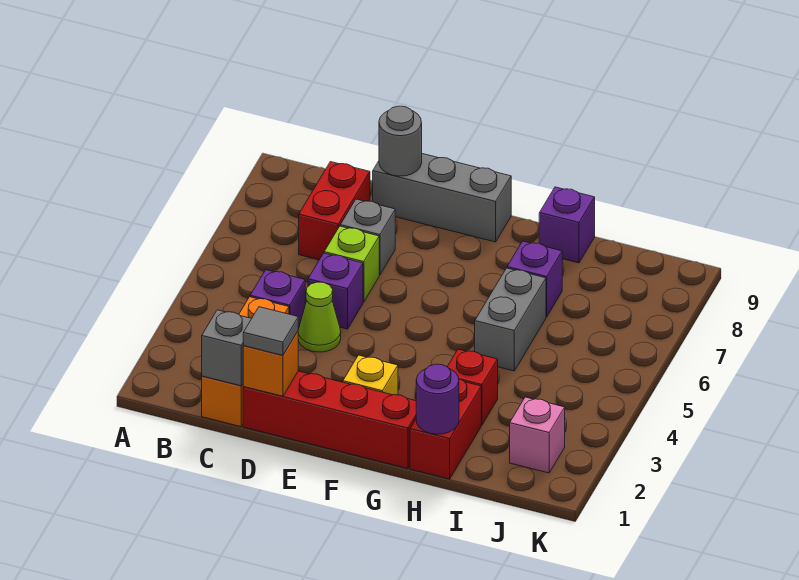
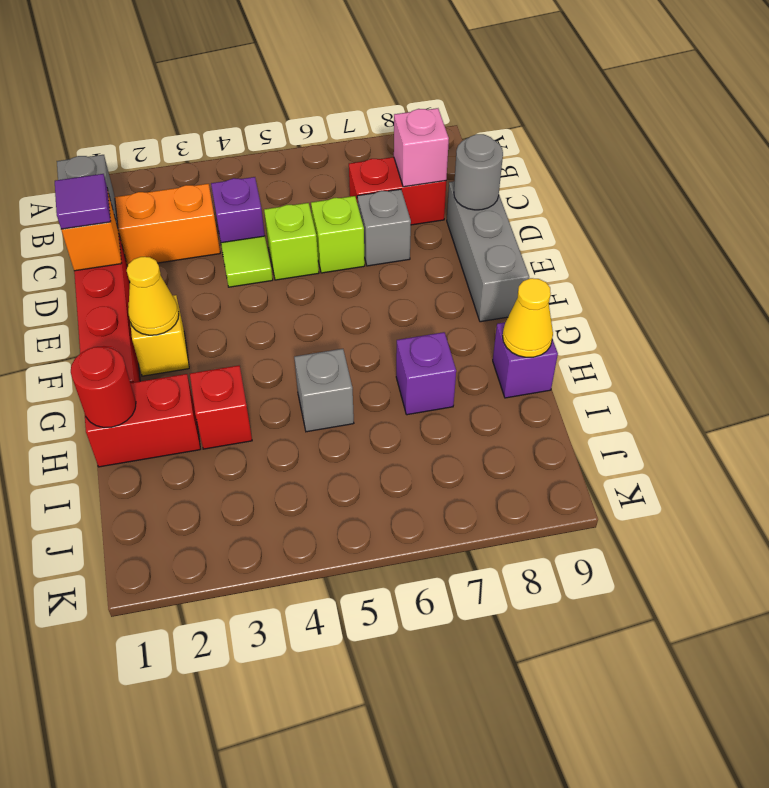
grey 1x1 tile [243,307,298,355] -> purple 1x1 tile [55,174,111,229]
lime 1x1 cone [298,282,341,352] -> lime 1x1 tile [221,236,273,287]
purple 1x1 brick [308,253,363,329] -> lime 1x1 brick [264,203,319,280]
none -> yellow 1x1 cone [127,257,179,335]
purple 1x1 round brick [416,364,459,434] -> red 1x1 round brick [71,347,136,428]
grey 1x2 brick [475,268,546,371] -> grey 1x1 brick [294,349,354,432]
none -> yellow 1x1 cone [503,278,553,357]
pink 1x1 brick [510,397,565,473] -> pink 1x1 brick moved to [394,108,449,187]

